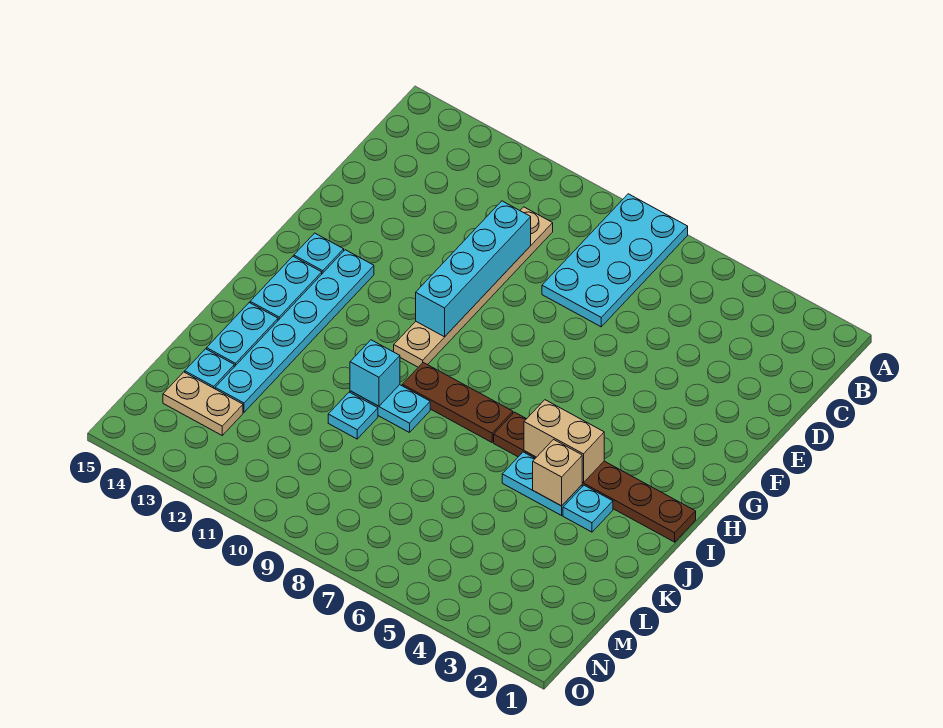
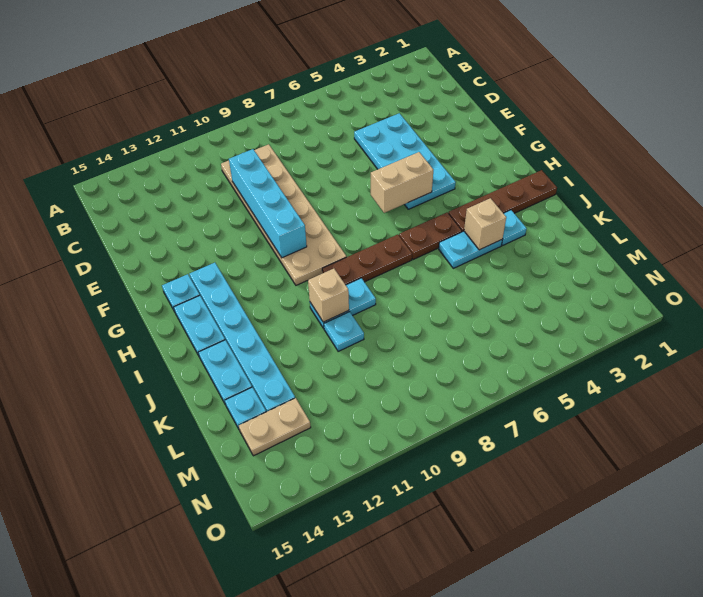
cyan 2x4 plate [542,194,688,327] -> cyan 2x4 plate moved to [354,113,456,209]
tan 1x6 plate [394,207,553,367] -> tan 2x6 plate [221,144,346,285]
tan 1x2 brick [524,400,604,483] -> tan 1x2 brick moved to [371,152,433,213]
cyan 1x1 brick [350,340,400,406] -> tan 1x1 brick [308,269,349,322]

